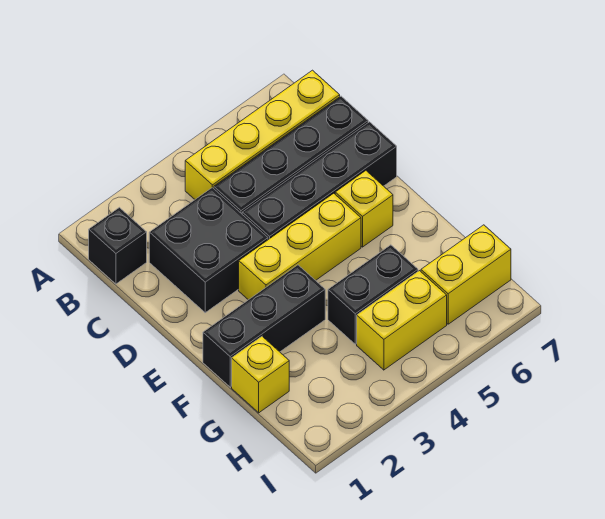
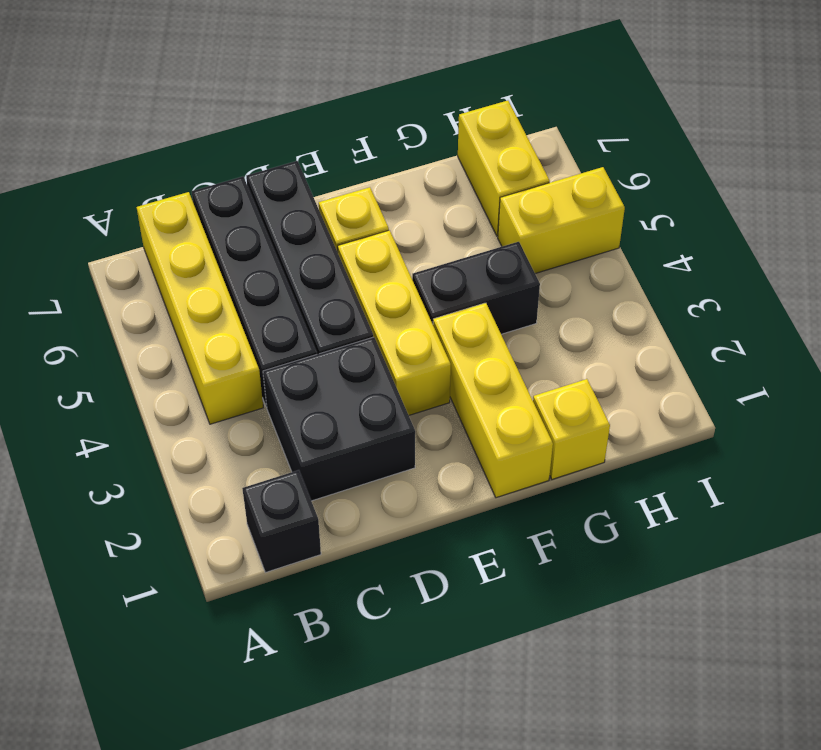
black 1x3 brick [203,265,325,387] -> yellow 1x3 brick [433,303,553,498]
black 1x2 brick [328,245,418,344] -> black 1x2 brick turned to [412,242,540,334]
yellow 1x2 brick [357,271,447,370] -> yellow 1x2 brick turned to [498,167,625,273]

